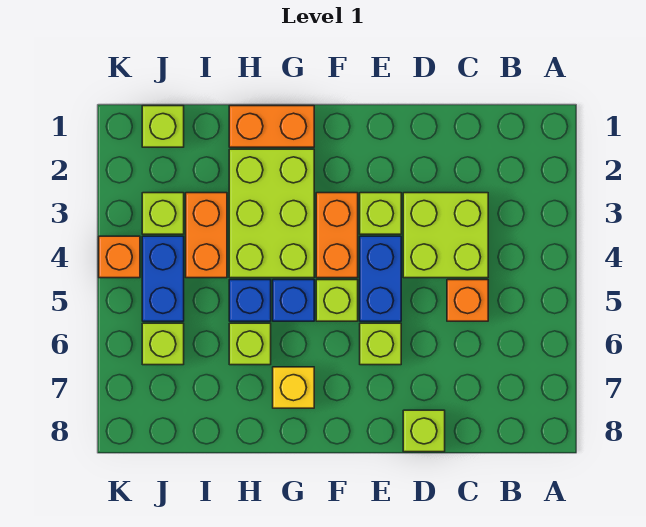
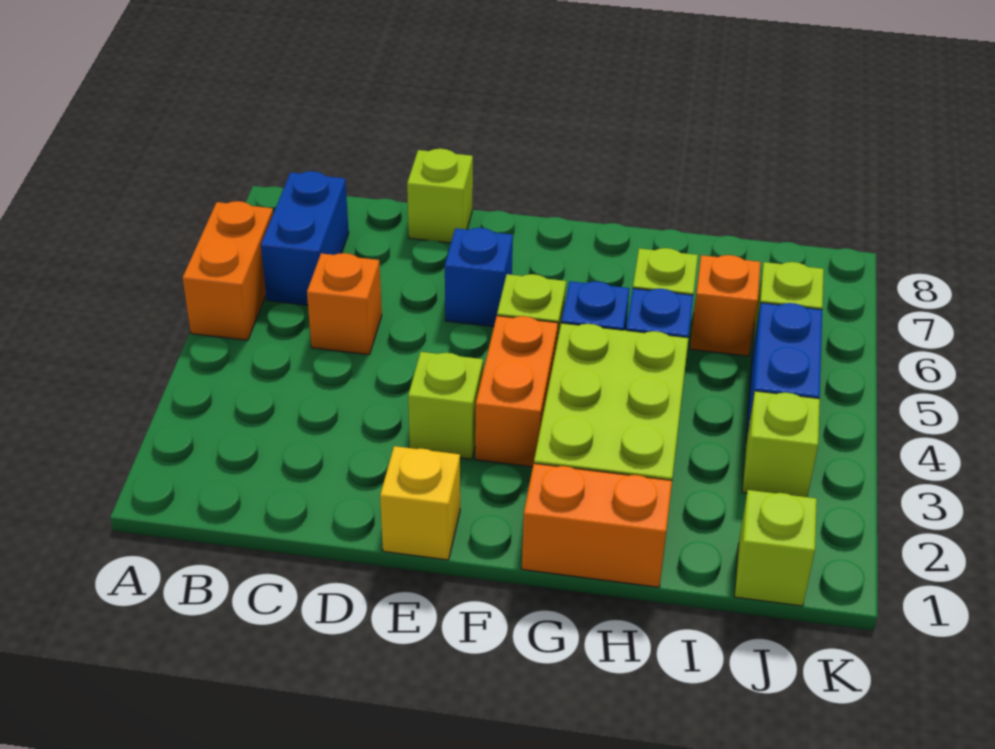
lime 2x2 brick [403,193,488,278] -> none
blue 1x2 brick [360,236,401,321] -> blue 1x2 brick moved to [261,171,349,305]
lime 1x1 brick [360,323,401,365] -> blue 1x1 brick [445,228,513,327]
yellow 1x1 brick [273,367,314,408] -> yellow 1x1 brick moved to [380,446,460,560]
orange 1x2 brick [186,193,227,278] -> orange 1x2 brick moved to [183,201,273,340]
orange 1x1 brick [99,236,140,278] -> orange 1x1 brick moved to [690,255,761,356]

